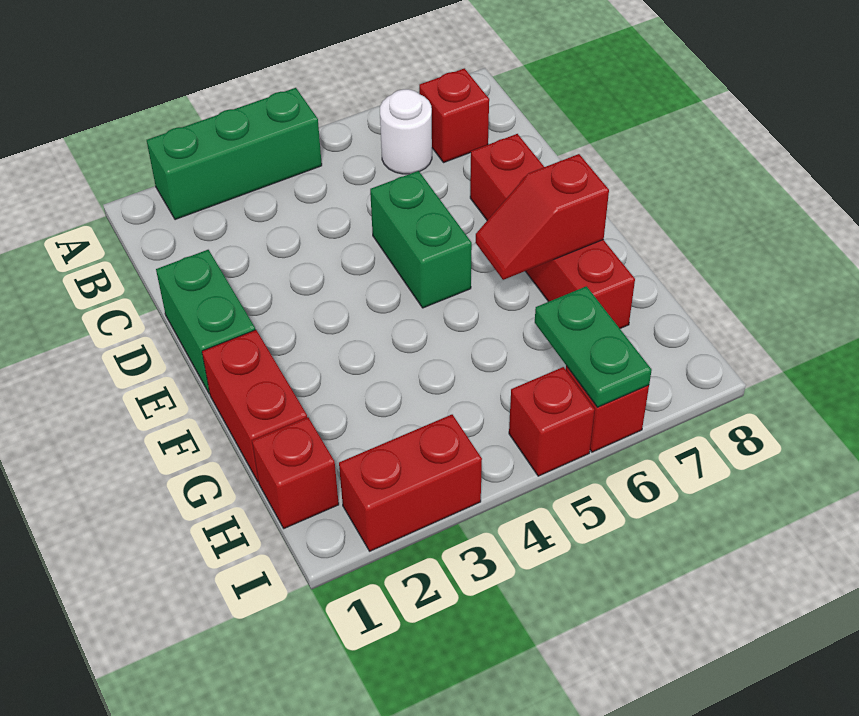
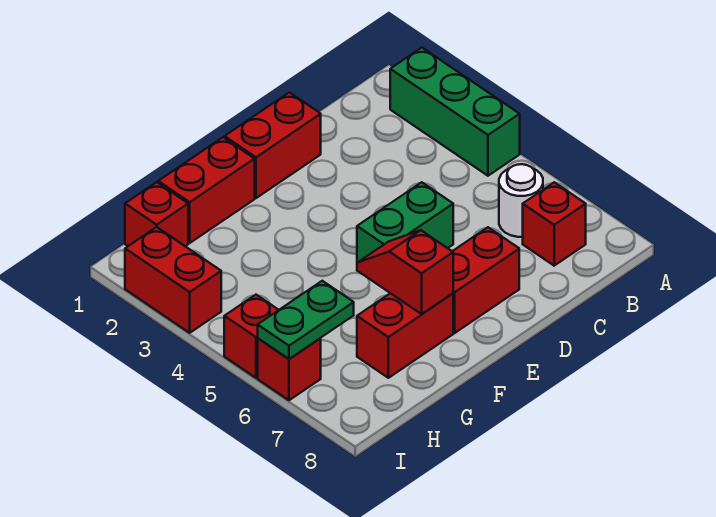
green 1x2 brick [156,250,255,394] -> red 1x2 brick [225,92,321,198]

